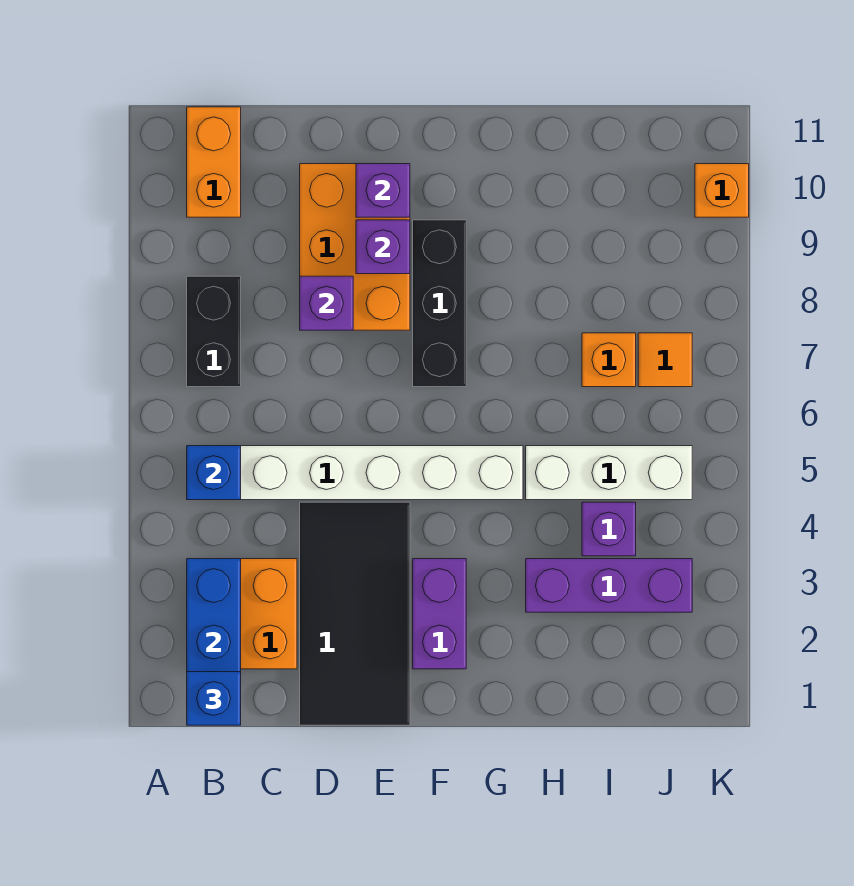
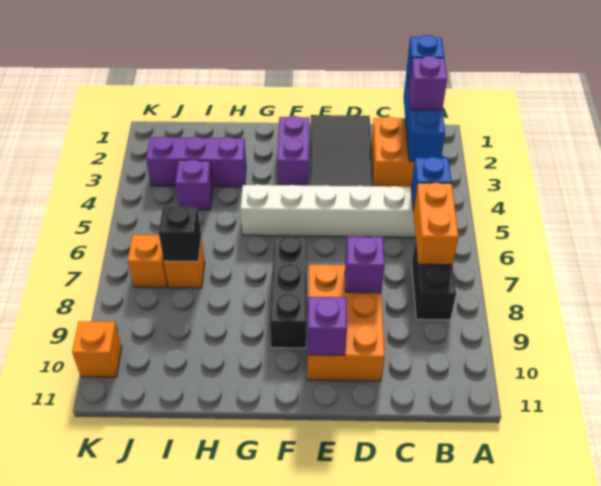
orange 1x2 brick [187,107,241,217] -> orange 1x2 brick moved to [413,183,458,265]
purple 1x1 brick [356,220,410,274] -> purple 1x1 brick moved to [409,56,447,110]
white 1x3 brick [526,446,692,500] -> none
none -> black 1x1 brick [159,206,201,262]
orange 1x1 tile [638,333,692,387] -> orange 1x1 brick [128,235,168,287]

